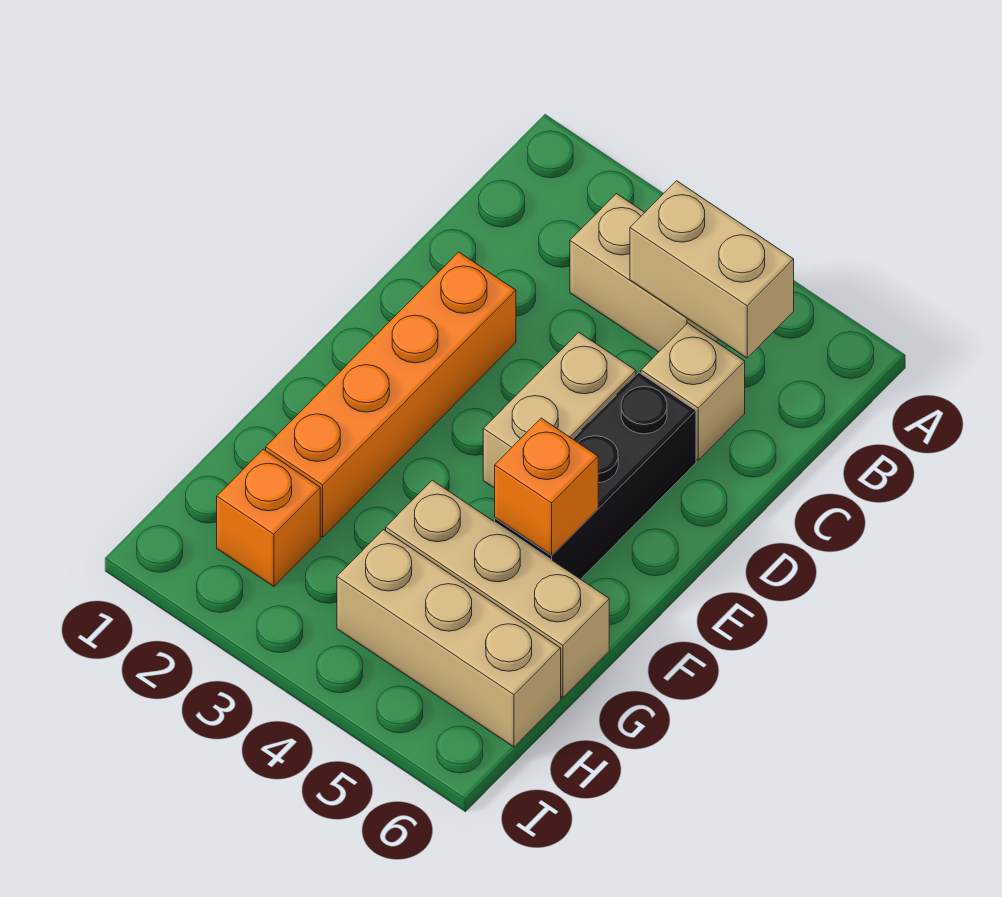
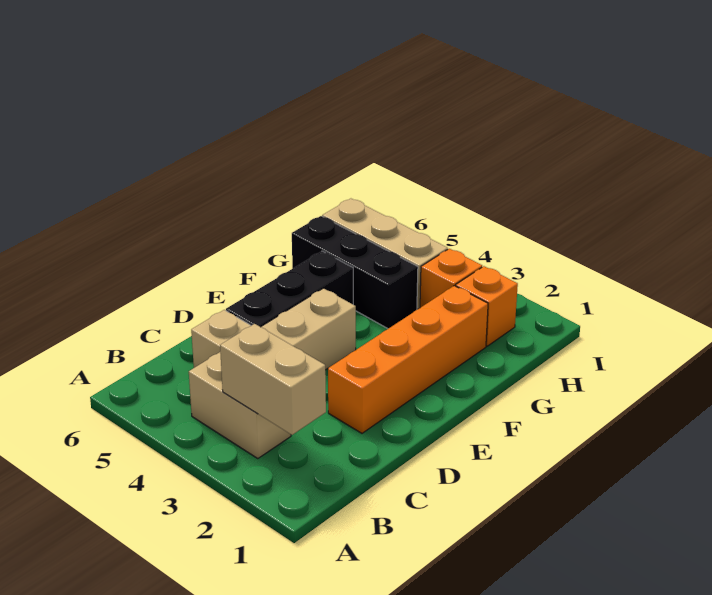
tan 1x2 brick [630,181,794,358] -> tan 1x2 brick moved to [220,324,326,435]
orange 1x1 brick [495,418,598,555] -> orange 1x1 brick moved to [420,249,482,308]
tan 1x3 brick [386,480,609,698] -> black 1x3 brick [292,216,418,329]

